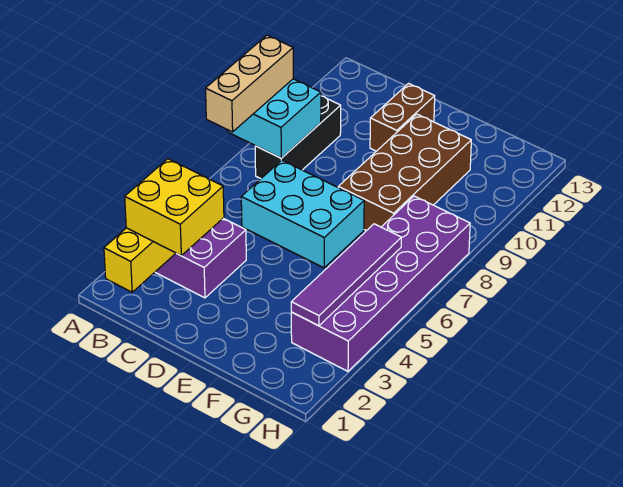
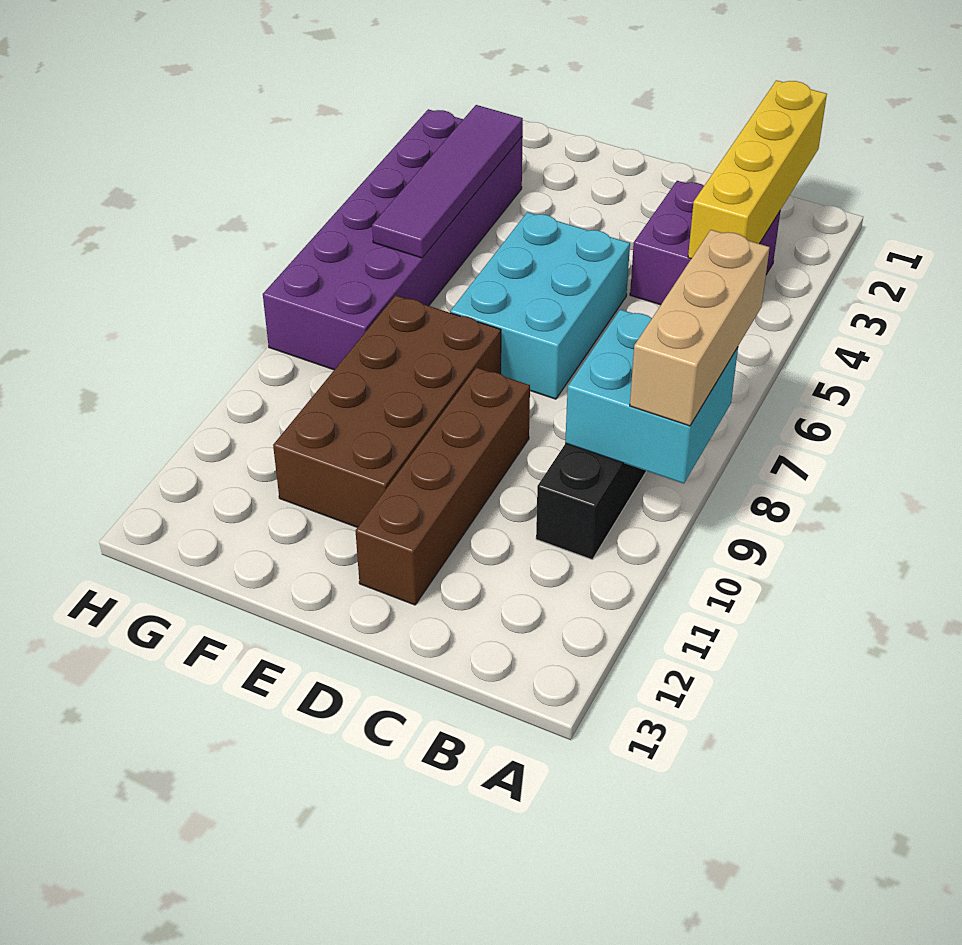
yellow 2x2 brick [125,159,224,256] -> none
cyan 2x3 brick [241,160,364,268] -> cyan 2x3 brick turned to [450,212,630,399]
brown 1x2 brick [370,83,435,151] -> brown 1x4 brick [356,367,530,605]

